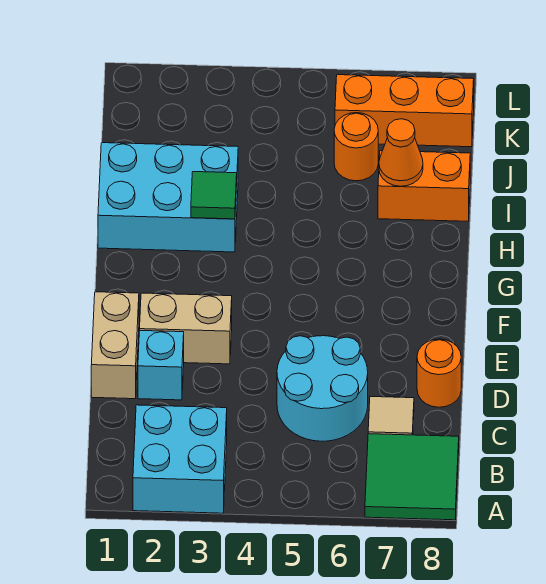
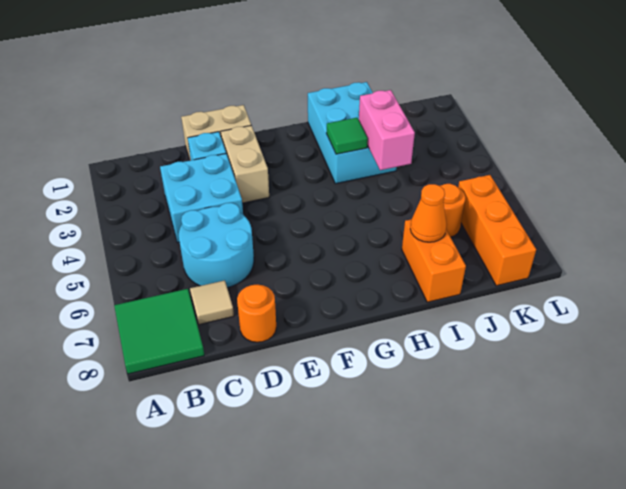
cyan 2x2 brick [133,405,227,513] -> cyan 2x2 brick moved to [160,154,243,243]
none -> pink 1x2 brick [359,90,415,170]

